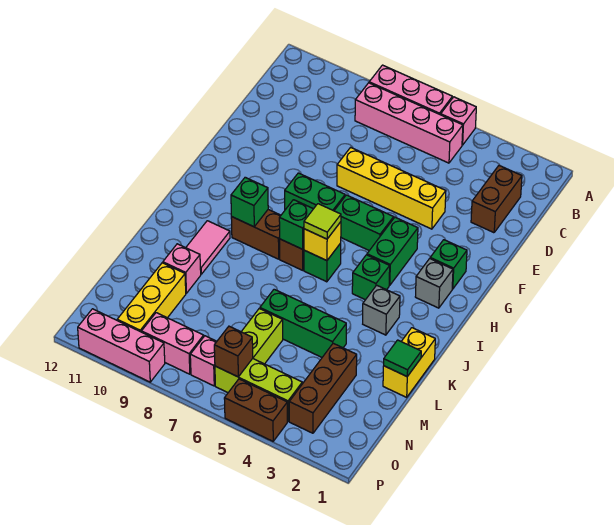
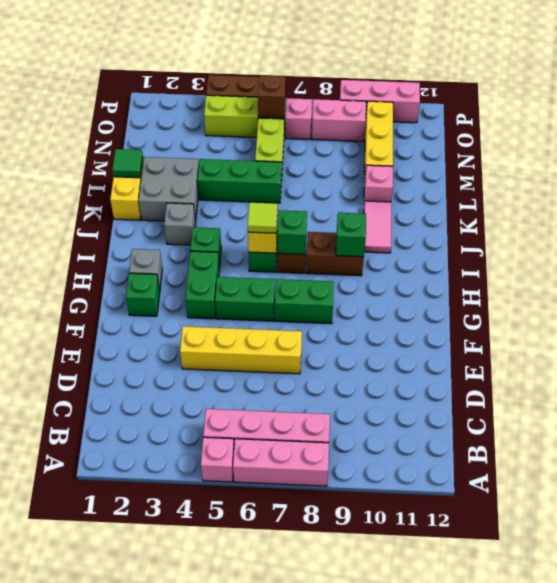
brown 1x2 brick [471,165,522,233] -> none
none -> grey 2x2 brick [139,157,199,222]
brown 1x3 brick [289,343,357,433] -> none

